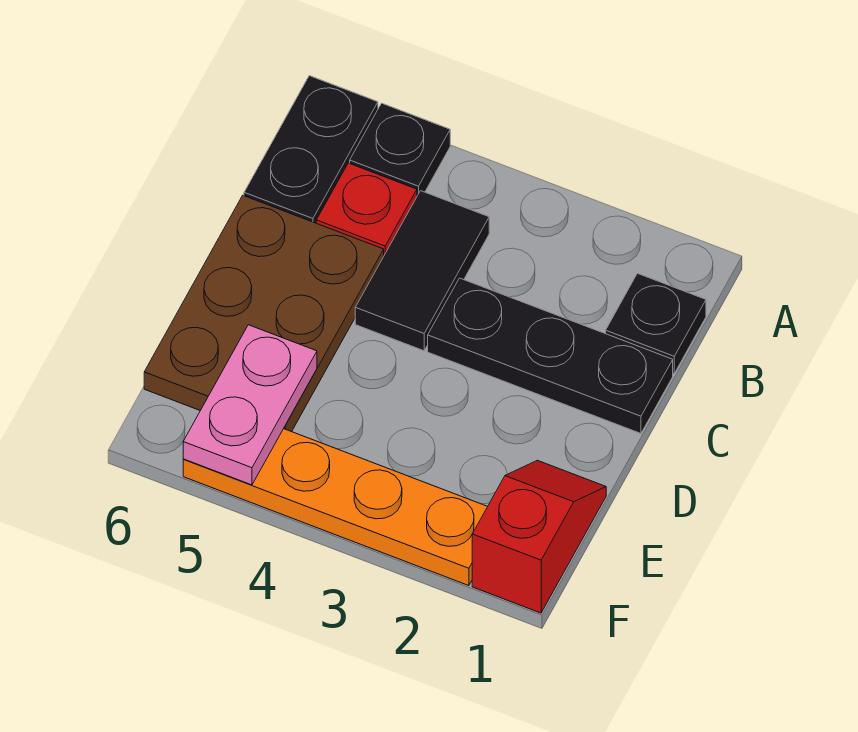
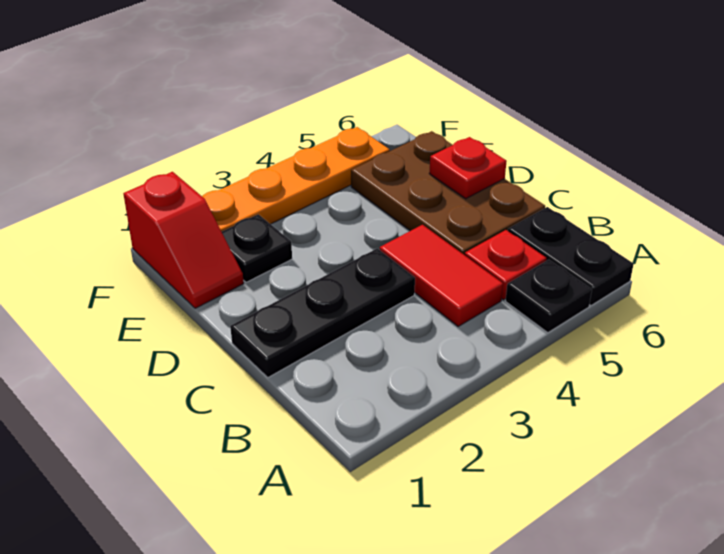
black 1x1 plate [606,273,706,373] -> black 1x1 plate moved to [222,214,292,282]
black 1x2 tile [355,191,489,351] -> red 1x2 tile [380,225,503,326]
none -> red 1x1 plate [429,137,507,199]
pink 1x2 plate [183,325,317,485] -> none

